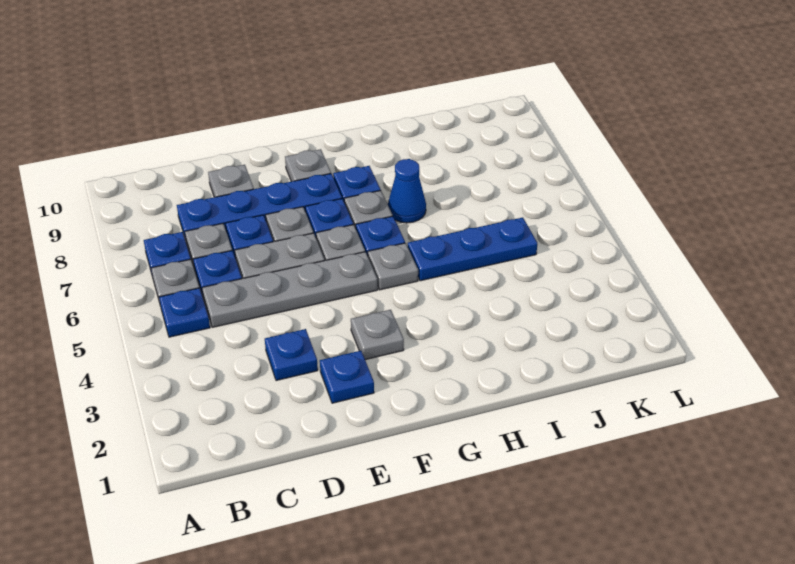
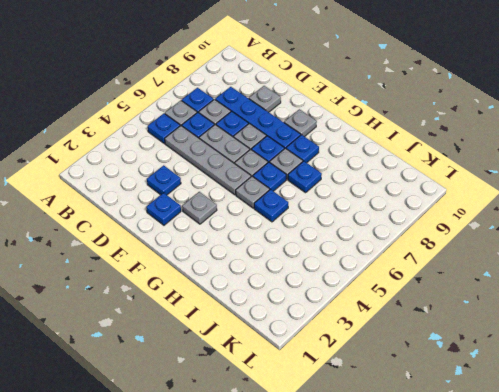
blue 1x3 plate [408,218,537,281] -> blue 1x1 plate [254,189,288,222]
blue 1x1 cone [388,159,426,223] -> blue 1x1 plate [288,161,322,193]

